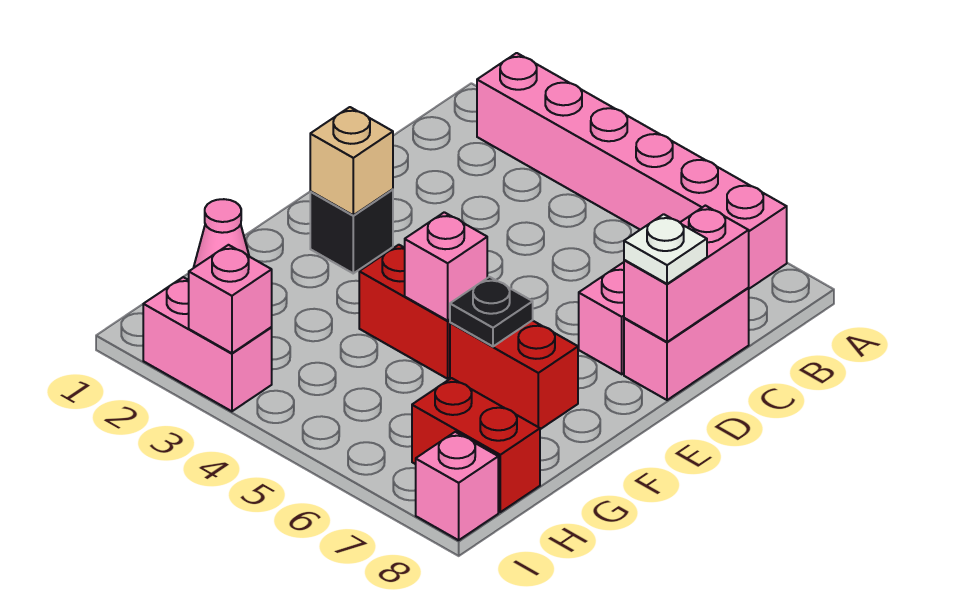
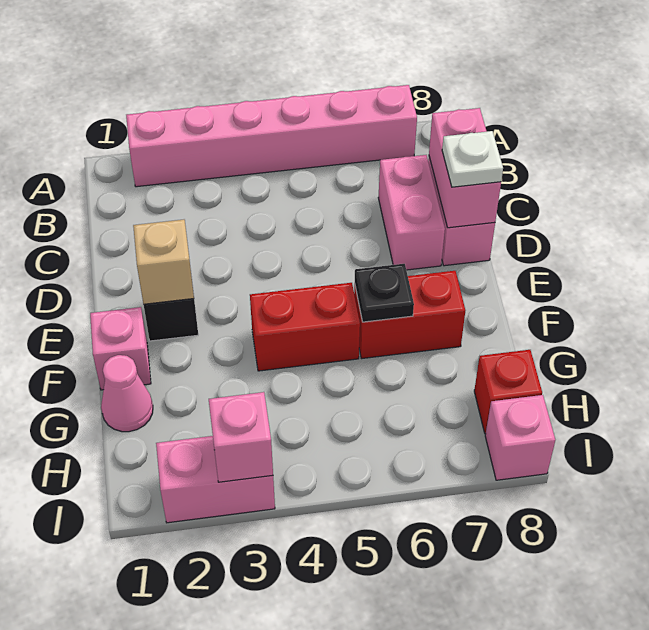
pink 1x1 brick [405,212,487,321] -> pink 1x1 brick moved to [90,307,151,390]
red 1x2 brick [412,378,540,512] -> red 1x1 brick [474,350,542,434]

